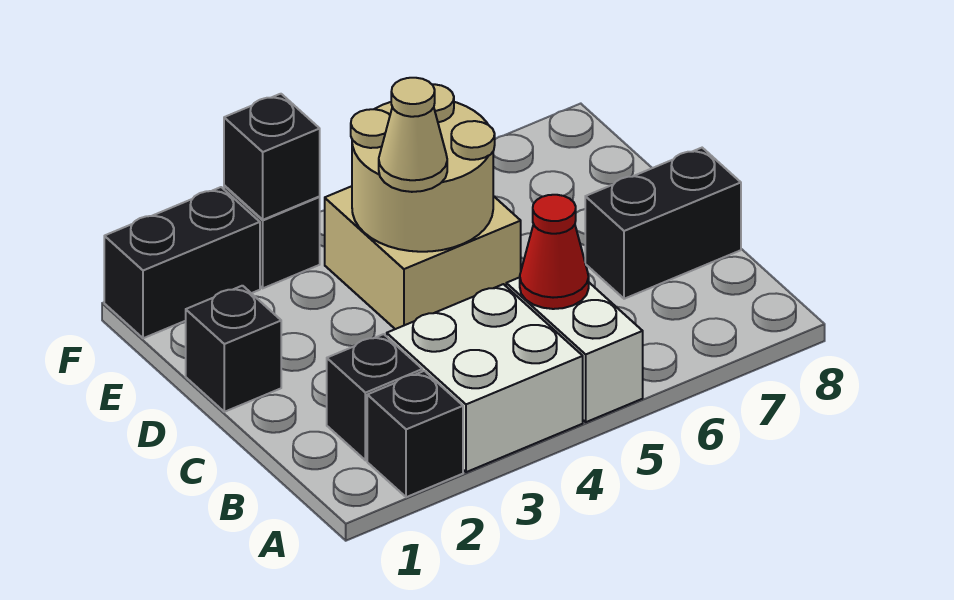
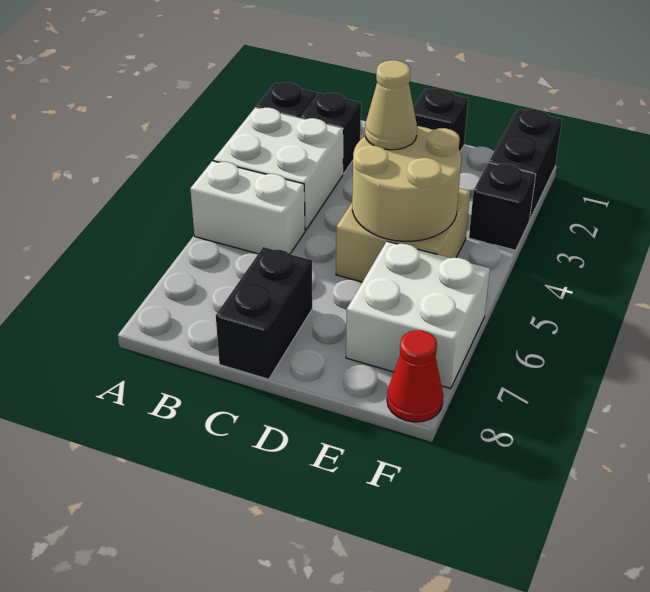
red 1x1 cone [520,195,589,309] -> red 1x1 cone moved to [387,330,443,422]
none -> white 2x2 brick [346,241,490,389]
black 1x1 brick [224,94,320,220] -> none

